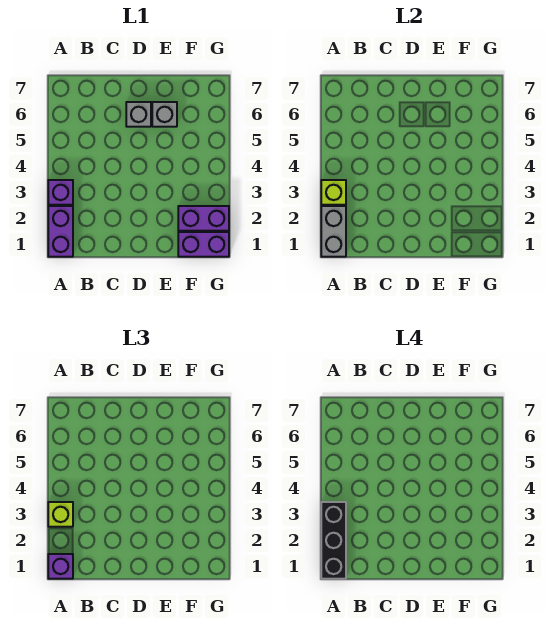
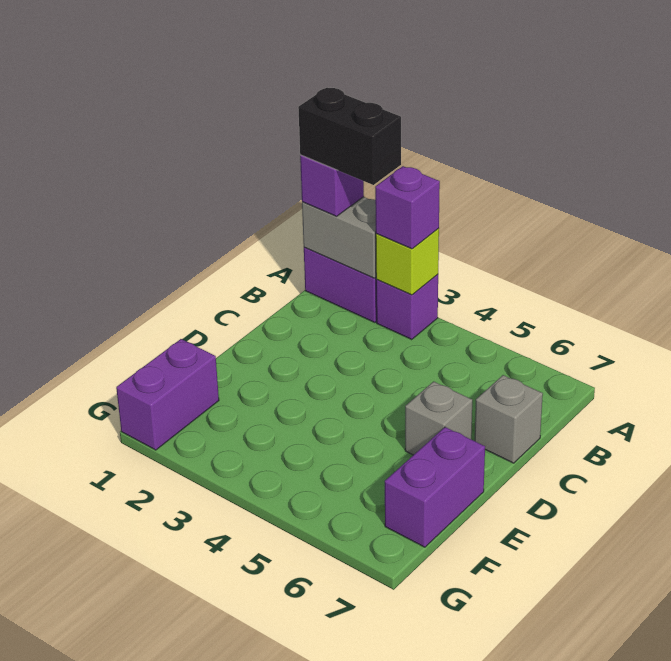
black 1x3 brick [321,502,346,579] -> black 1x2 brick [298,88,401,185]
lime 1x1 brick [48,502,73,527] -> purple 1x1 brick [375,166,440,249]
grey 1x1 brick [152,102,177,127] -> grey 1x1 brick moved to [475,375,543,463]
purple 1x2 brick [178,206,229,231] -> purple 1x2 brick moved to [385,427,485,547]

